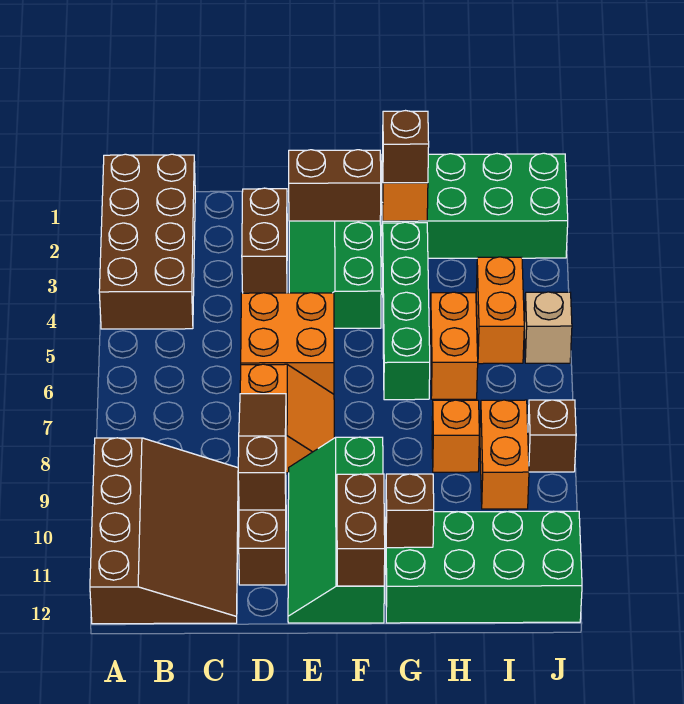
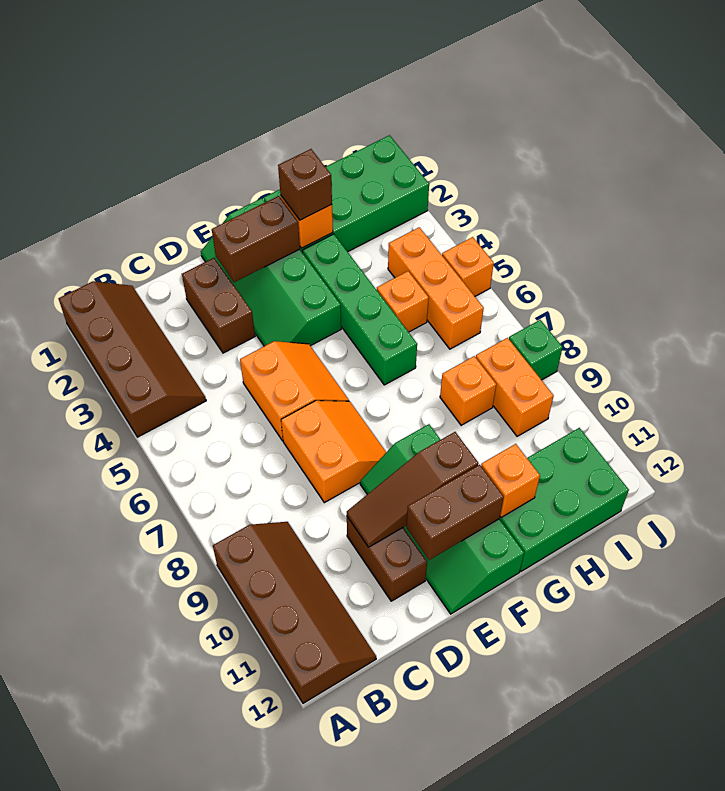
brown 2x4 brick [99,154,195,329] -> brown 2x4 slope [58,281,206,437]
brown 3x4 slope [90,438,238,624] -> brown 2x4 slope [213,522,376,703]
orange 2x2 brick [241,293,334,394] -> orange 2x2 slope [240,341,349,441]
brown 1x3 slope [238,394,286,510] -> brown 1x3 slope turned to [347,432,479,547]
brown 1x2 brick [337,474,385,586] -> brown 1x2 brick turned to [406,465,504,560]
green 2x4 brick [386,511,582,623] -> green 2x3 brick [499,428,629,571]
brown 1x1 brick [386,474,434,548] -> orange 1x1 brick [481,444,540,517]
orange 1x2 brick [430,292,478,399] -> orange 1x1 brick [377,271,429,332]
orange 1x2 brick [476,257,524,364] -> orange 1x3 brick [388,227,484,349]
tan 1x1 brick [524,292,572,363] -> orange 1x1 brick [442,237,494,296]
brown 1x1 brick [528,400,576,472] -> green 1x1 brick [509,320,563,380]

